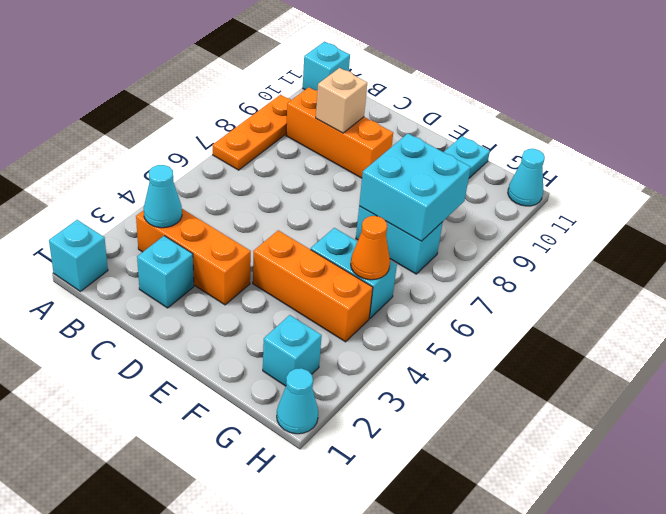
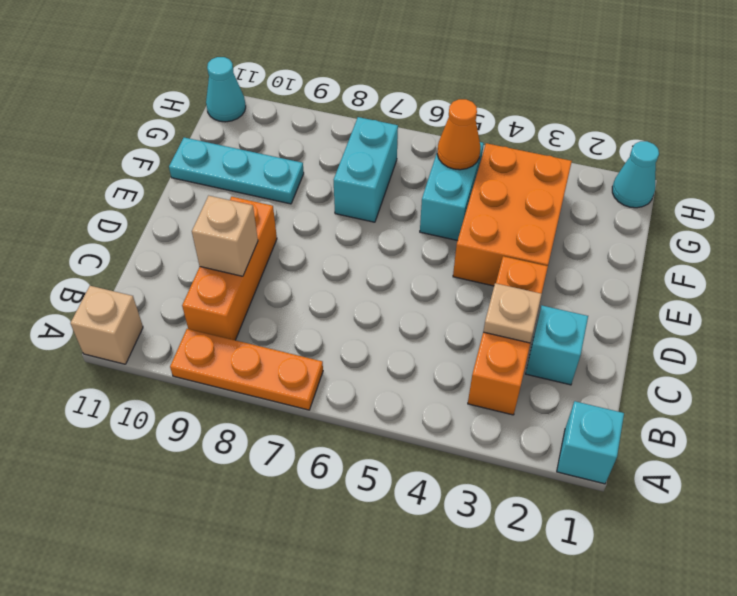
cyan 1x1 brick [303,42,350,91] -> tan 1x1 brick [71,286,143,364]
cyan 1x1 cone [144,165,182,228] -> none
none -> tan 1x1 plate [483,283,542,343]
orange 1x3 brick [253,230,373,342] -> orange 2x3 brick [453,143,572,286]
cyan 2x2 brick [359,134,471,241] -> none
cyan 1x1 brick [263,315,322,386] -> none

